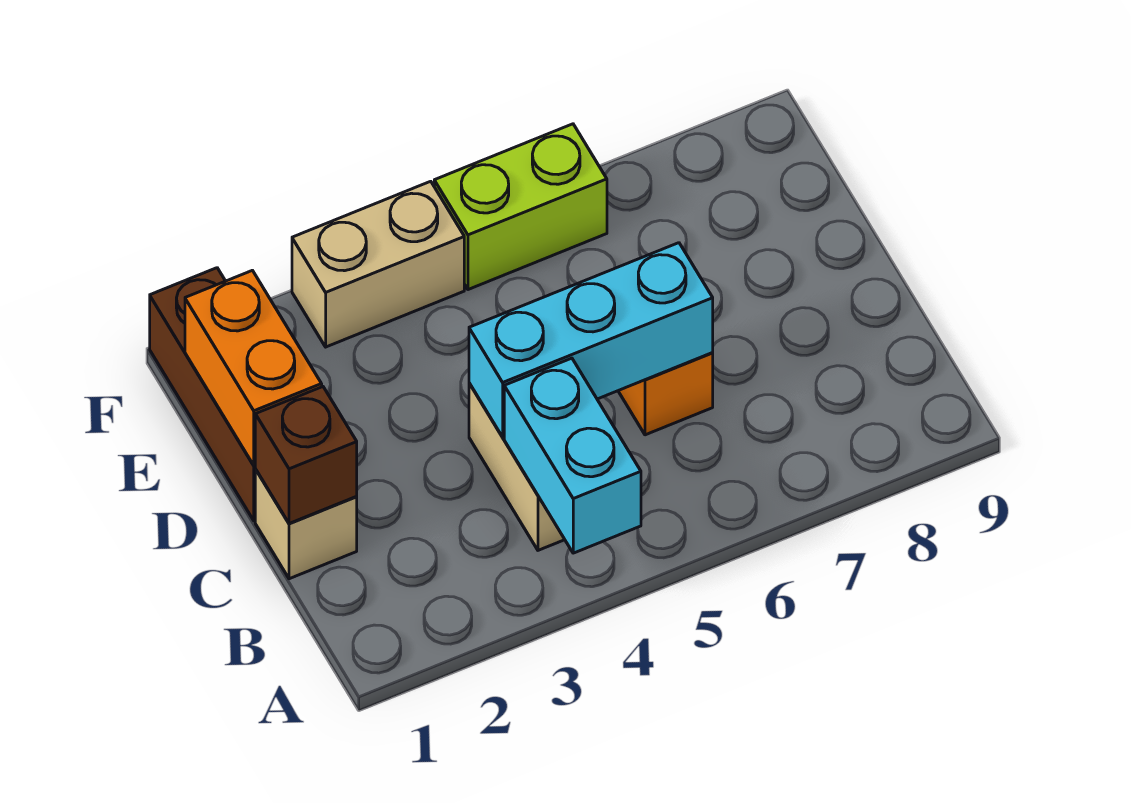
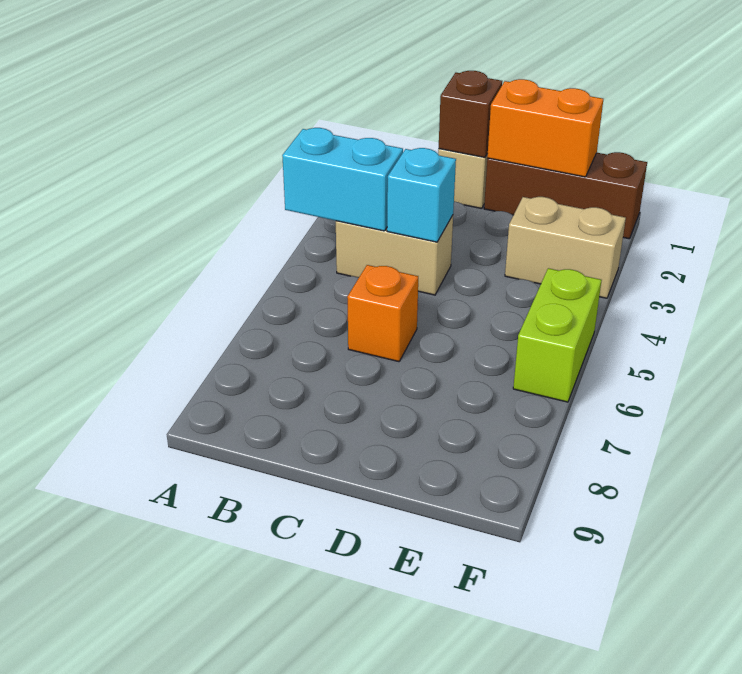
cyan 1x3 brick [469,243,713,437] -> cyan 1x1 brick [387,148,456,242]
tan 1x2 brick [292,181,464,347] -> tan 1x2 brick turned to [505,197,626,298]

